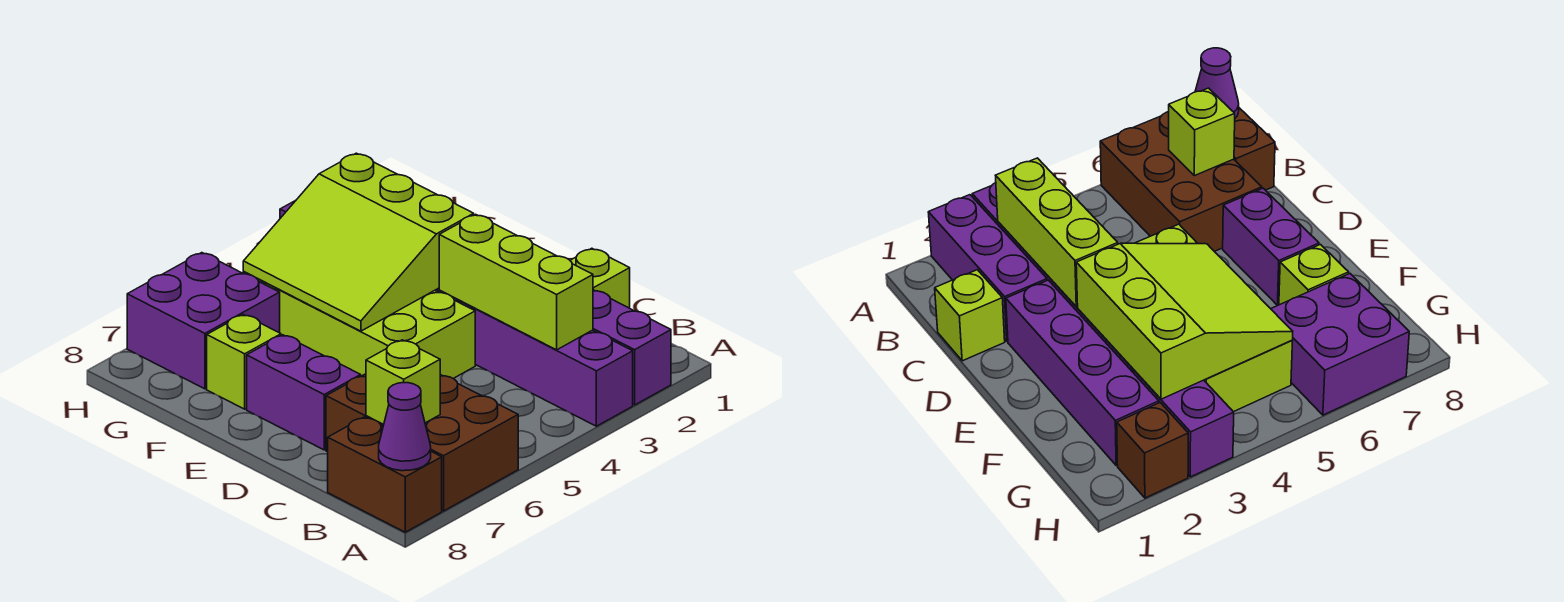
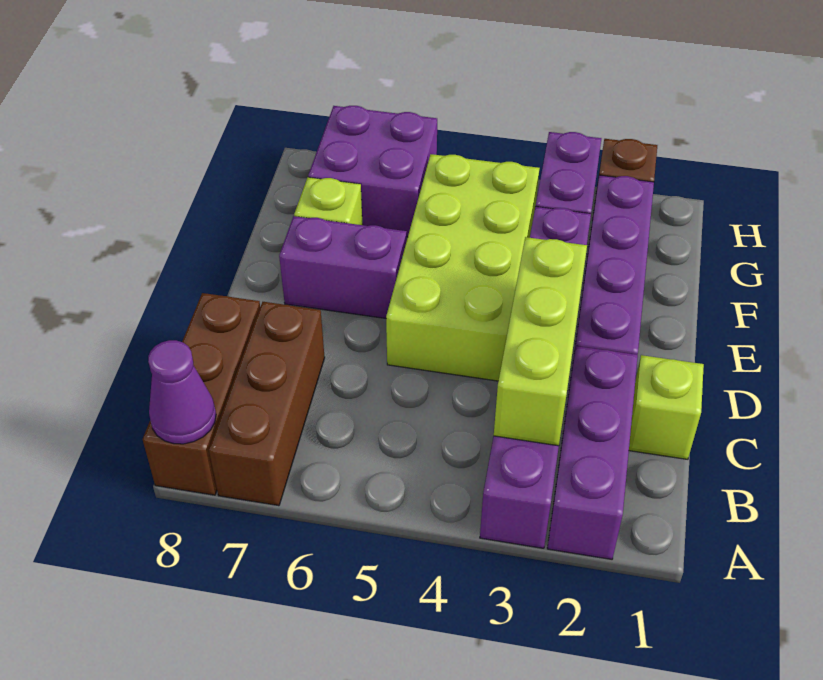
brown 2x3 brick [326,374,518,511] -> brown 1x3 brick [209,302,325,506]
brown 1x2 brick [328,417,442,532] -> brown 1x3 brick [143,293,260,495]
lime 1x1 brick [366,340,440,424] -> none
purple 1x2 brick [247,335,361,450] -> purple 1x2 brick turned to [279,216,407,318]
lime 3x3 slope [243,153,474,331] -> none

